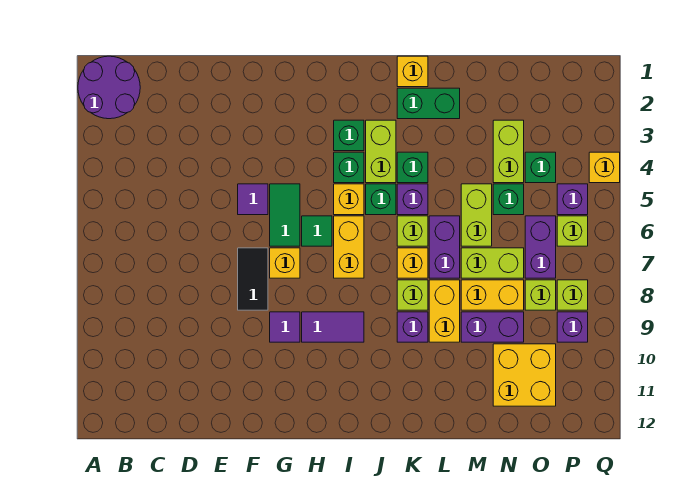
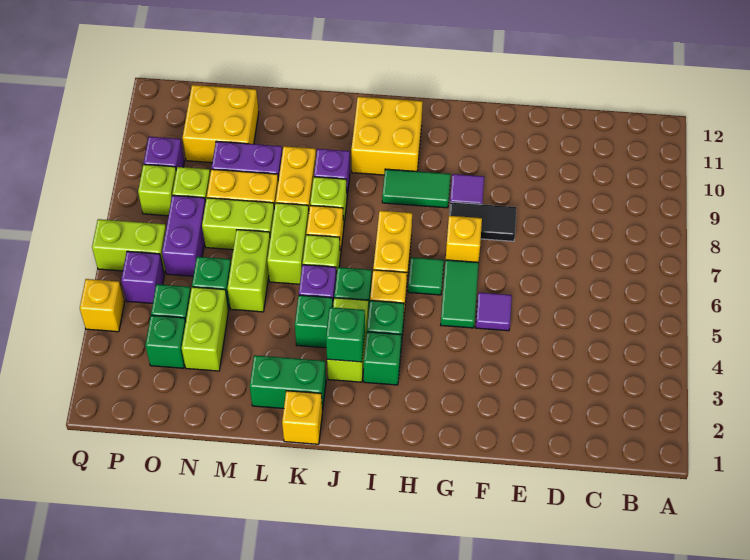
purple 2x2 round brick [78,56,140,119] -> none
black 1x2 tile [238,248,268,310] -> black 1x2 tile turned to [449,202,517,241]
purple 1x2 tile [302,312,364,342] -> green 1x2 tile [382,169,451,208]
none -> yellow 2x2 brick [351,97,423,175]
none -> green 1x1 brick [326,307,365,362]
purple 1x2 brick [429,216,460,278] -> lime 1x2 brick [267,203,309,284]
none -> green 1x1 brick [145,315,186,368]
lime 1x1 brick [557,216,588,246] -> lime 1x2 brick [92,219,166,274]

